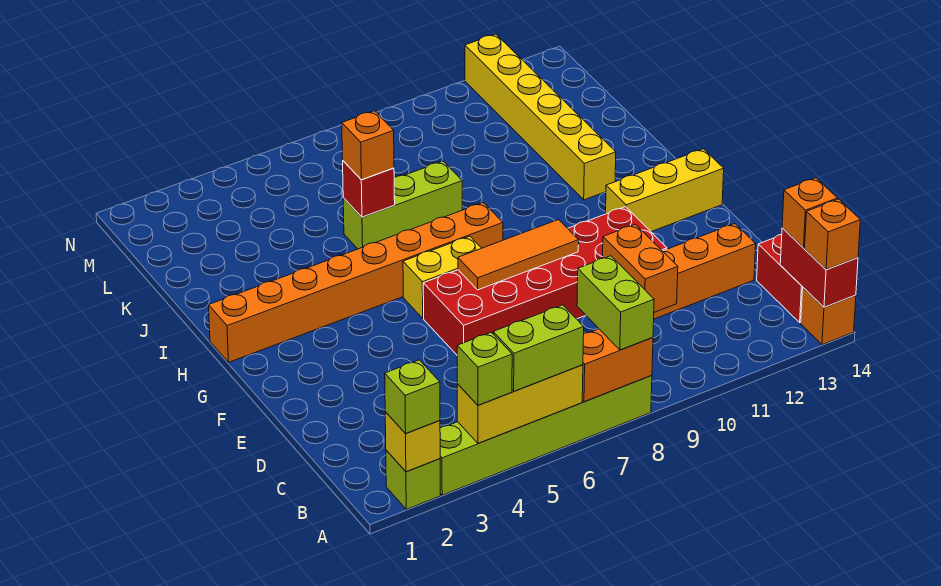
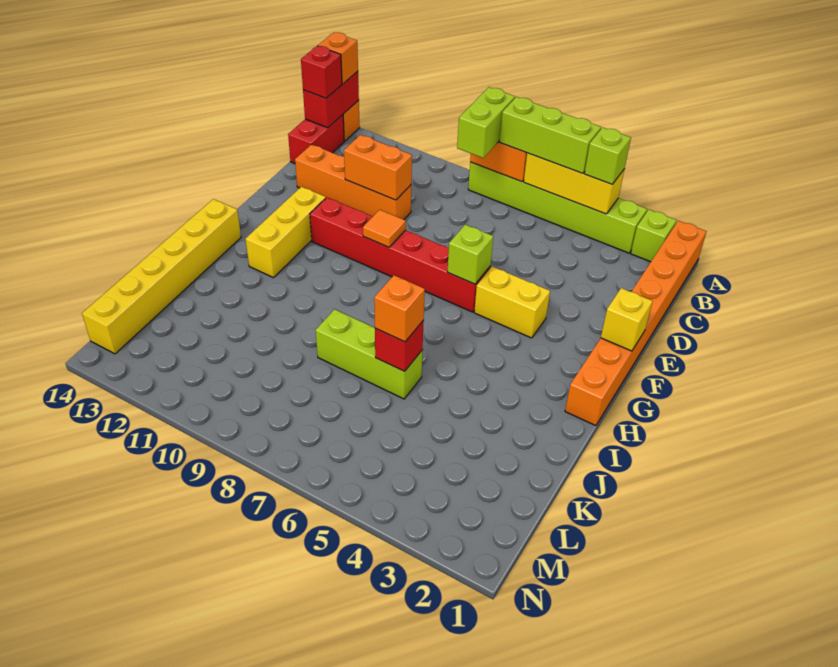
yellow 1x1 brick [385,412,440,472] -> yellow 1x1 brick moved to [601,288,653,351]
lime 1x1 brick [385,360,440,434] -> lime 1x1 brick moved to [447,225,493,284]
lime 1x2 brick [493,305,584,391] -> lime 1x3 brick [500,97,601,174]
orange 1x1 brick [782,178,838,248] -> red 1x1 brick [301,46,342,98]
orange 1x2 brick [603,224,678,312] -> orange 1x2 brick turned to [344,135,412,200]
red 2x6 brick [423,207,667,355] -> red 1x6 brick [310,197,491,312]
orange 1x3 tile [458,220,579,290] -> orange 1x1 tile [363,210,406,247]
yellow 1x2 brick [403,236,481,318] -> yellow 1x2 brick moved to [474,267,550,338]
yellow 1x3 brick [606,149,724,232] -> yellow 1x3 brick turned to [246,187,326,278]
orange 1x8 brick [209,203,503,362] -> orange 1x8 brick turned to [565,221,707,426]
yellow 1x6 brick [465,34,616,200] -> yellow 1x6 brick moved to [82,199,241,354]

